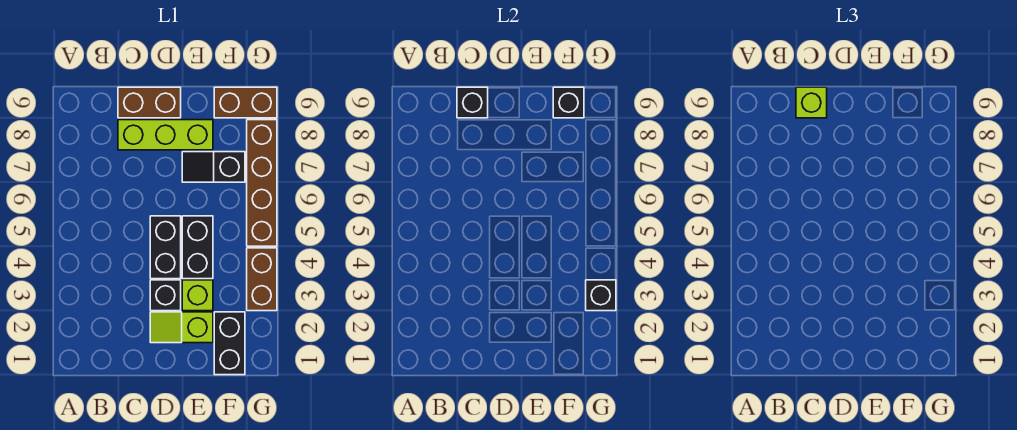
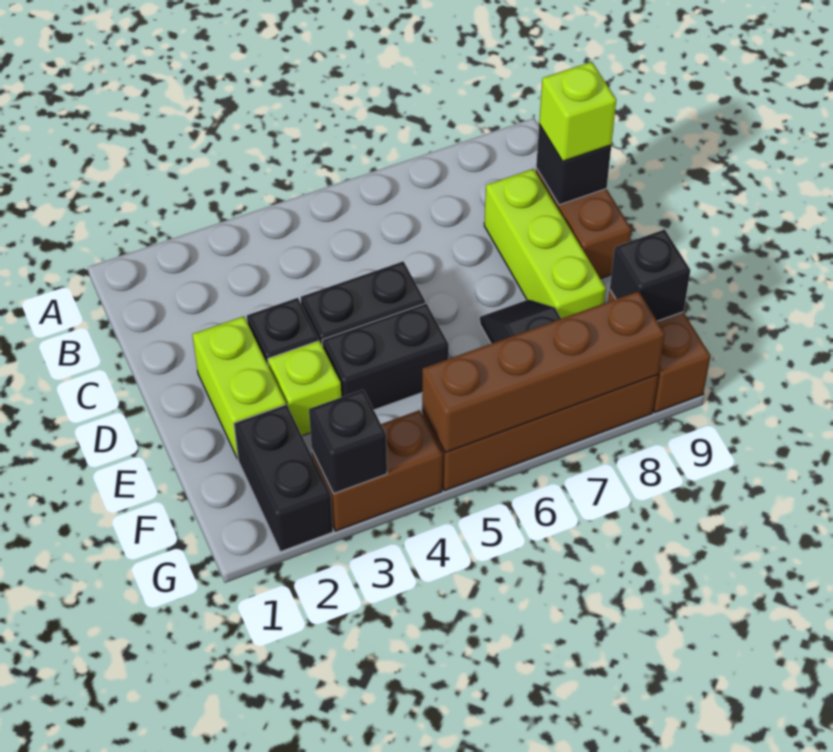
lime 1x2 slope [150,312,213,343] -> lime 1x2 brick [192,316,286,459]
black 1x2 brick [214,312,245,375] -> black 1x2 brick turned to [234,404,333,552]
none -> brown 1x4 brick [422,291,665,452]

